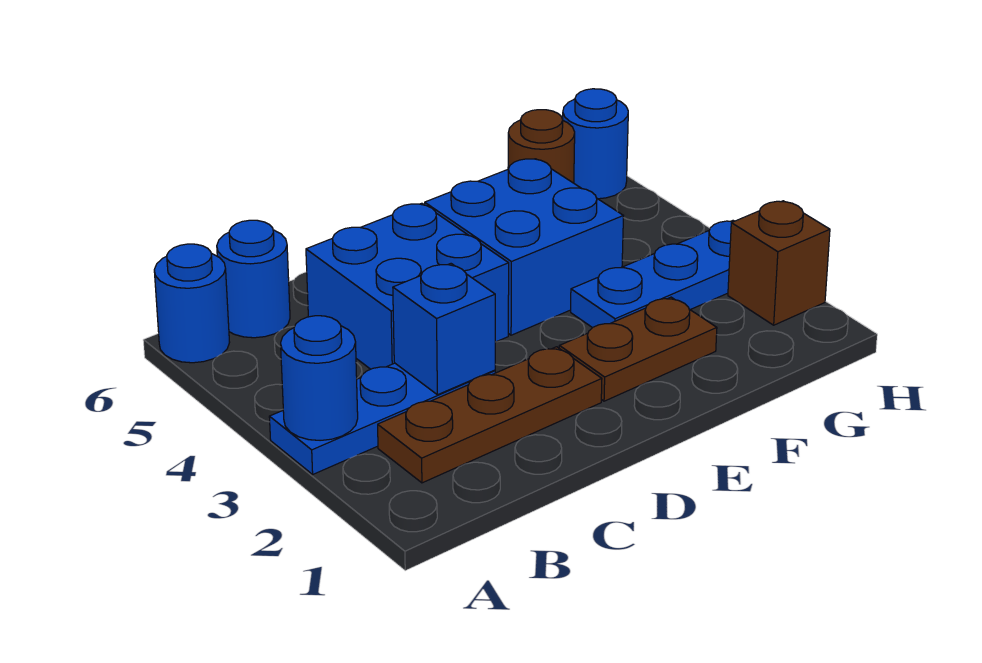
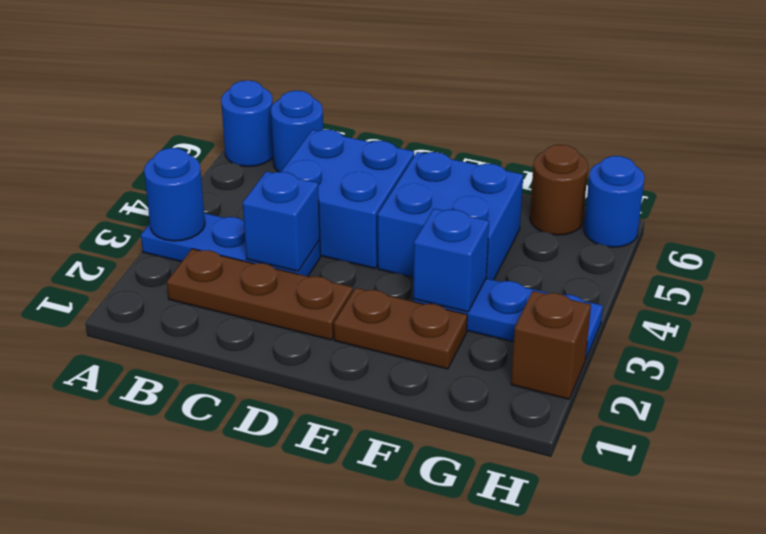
none -> blue 1x1 brick [413,209,489,312]

